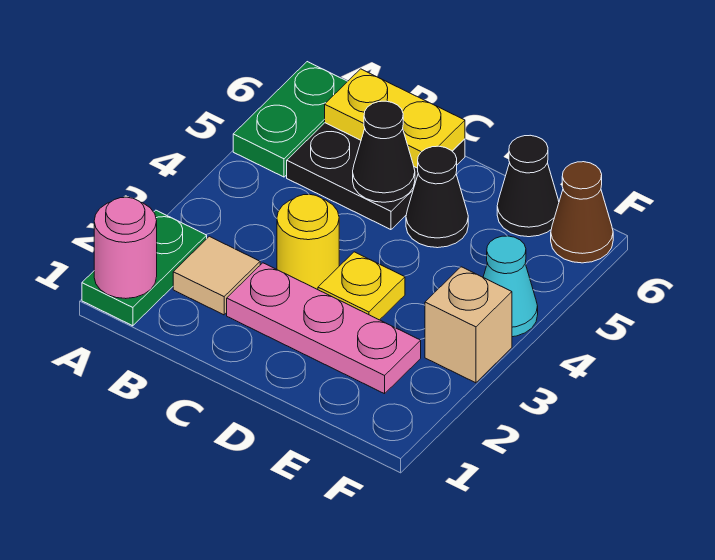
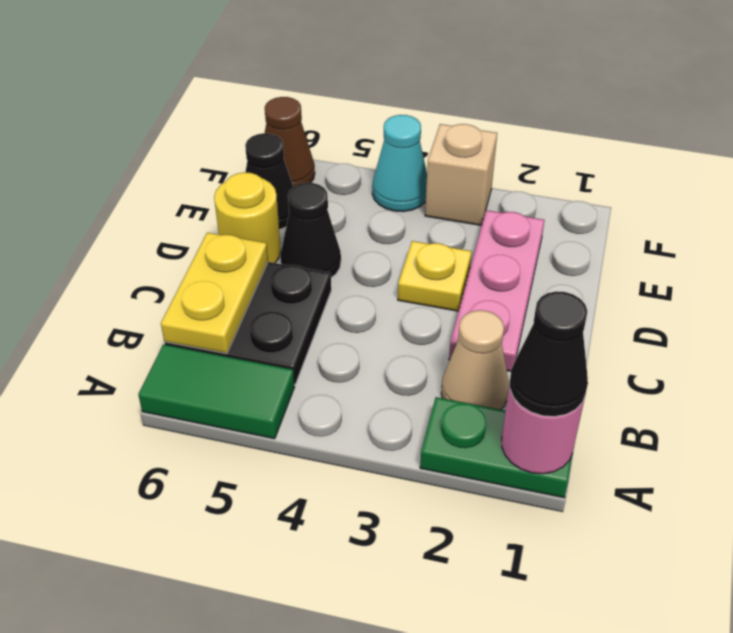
green 1x2 plate [233,62,348,177] -> green 1x2 tile [138,345,294,439]
tan 1x1 tile [173,236,260,315] -> tan 1x1 cone [441,310,509,410]
yellow 1x1 round brick [277,194,339,290] -> yellow 1x1 round brick moved to [214,172,281,263]
black 1x1 cone [353,101,415,202] -> black 1x1 cone moved to [510,291,588,417]

